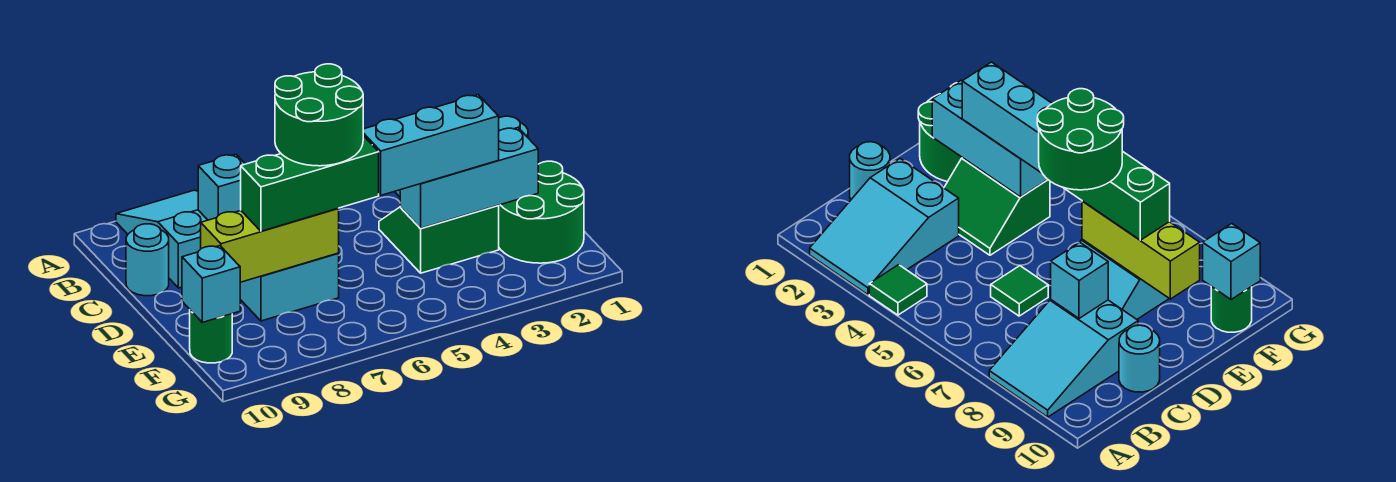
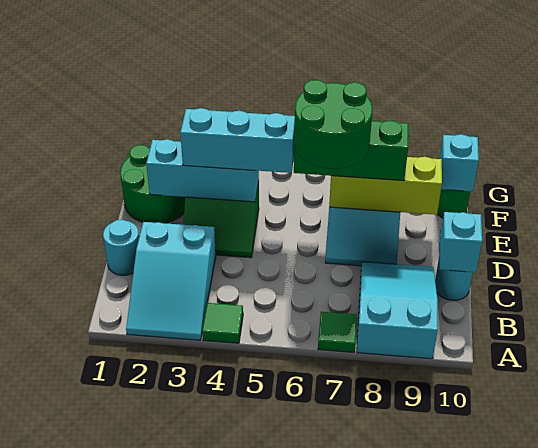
cyan 2x3 slope [116,190,207,288] -> cyan 2x3 slope turned to [357,262,438,359]
green 1x1 tile [991,266,1048,316] -> green 1x1 tile moved to [318,312,357,352]
cyan 1x1 brick [198,154,245,220] -> cyan 1x1 brick moved to [439,212,482,272]

